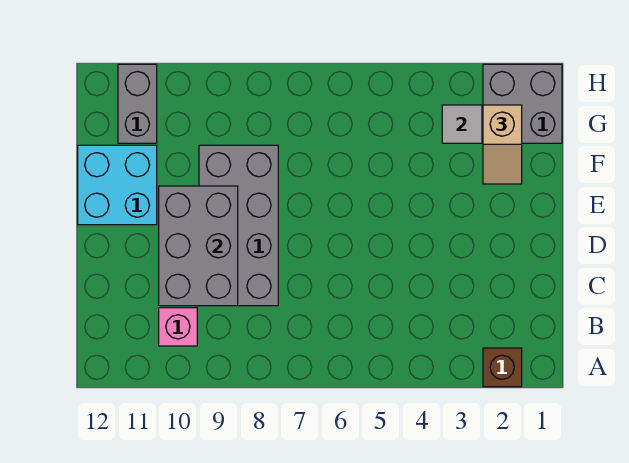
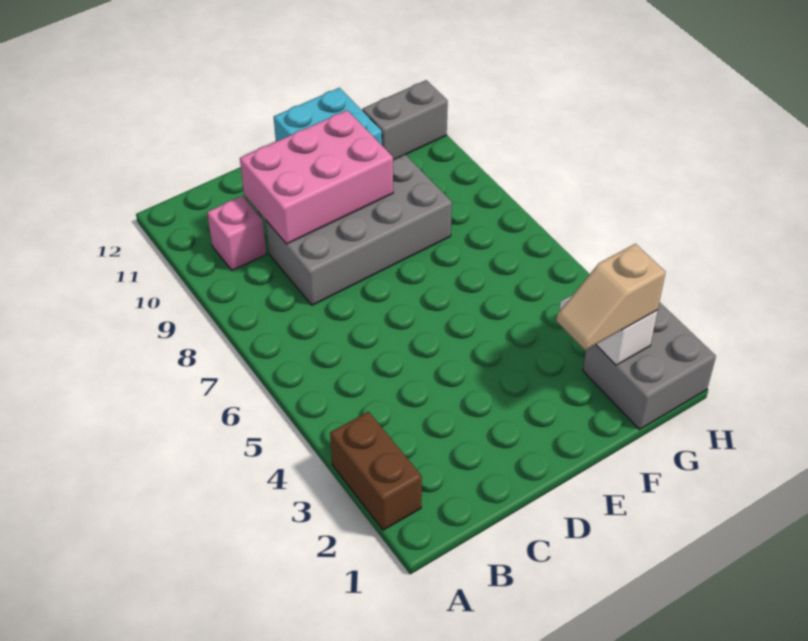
brown 1x1 brick [483,348,522,387] -> brown 1x2 brick [330,412,422,530]
grey 2x3 brick [159,186,238,306] -> pink 2x3 brick [240,110,393,244]

